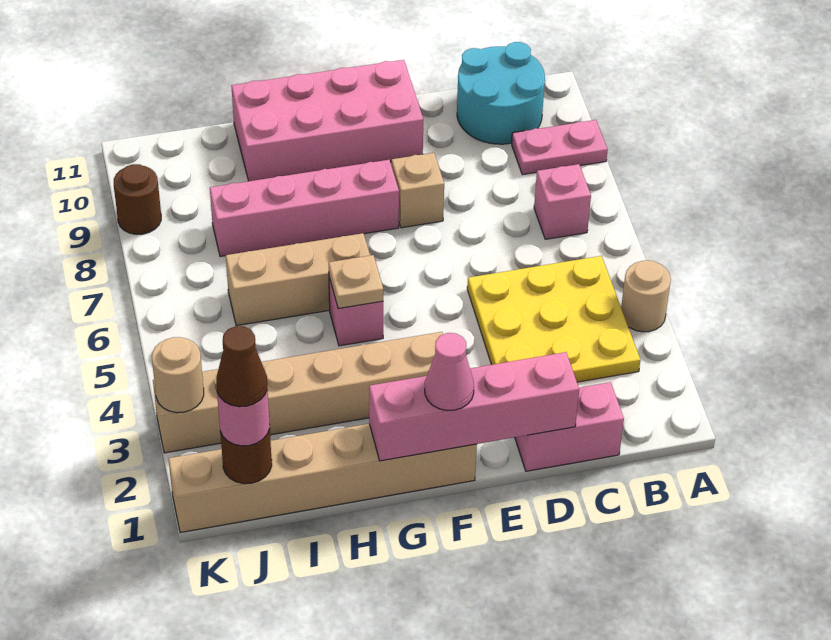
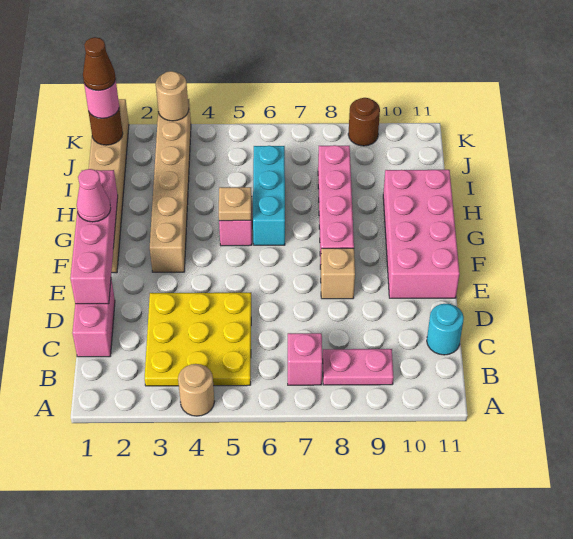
pink 1x2 plate [512,120,608,175] -> pink 1x2 plate turned to [323,349,393,385]
cyan 2x2 round brick [457,42,545,144] -> cyan 1x1 round brick [427,304,464,355]
tan 1x3 brick [226,233,370,326] -> cyan 1x3 brick [253,146,285,245]

